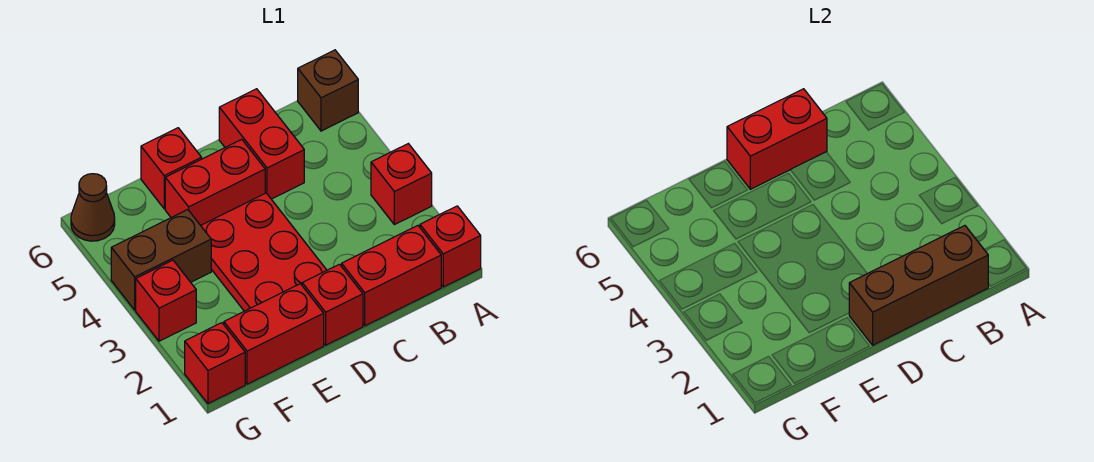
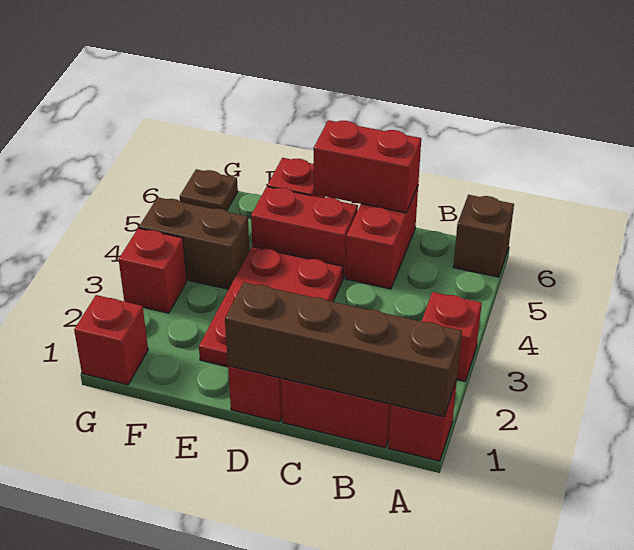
brown 1x3 brick [849,226,988,345] -> brown 1x4 brick [225,282,462,417]
red 1x2 brick [224,284,324,384] -> none
brown 1x1 cone [71,174,115,241] -> brown 1x1 plate [180,169,238,211]

